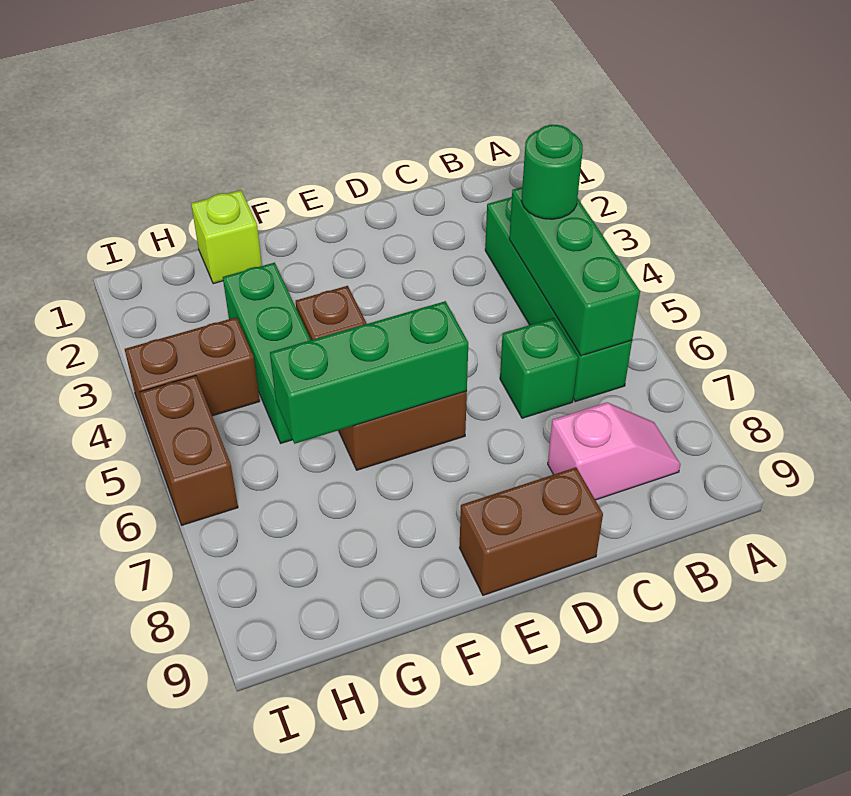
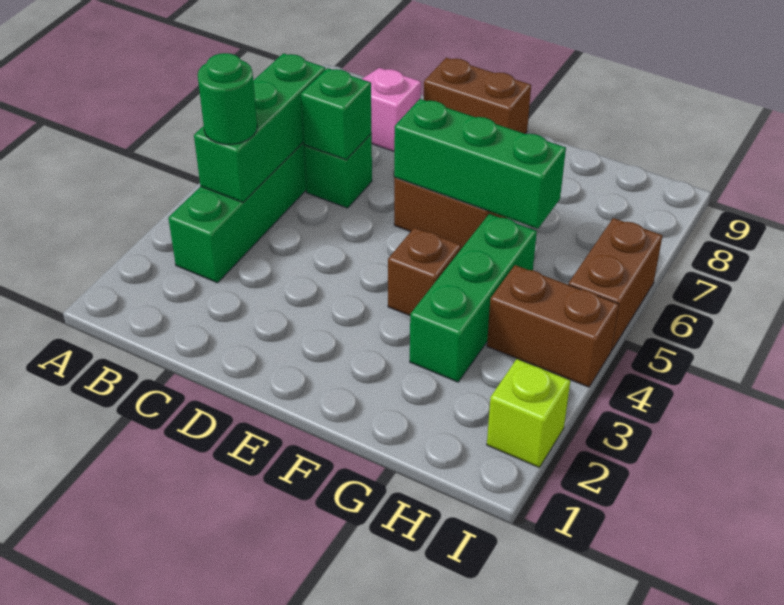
none -> green 1x1 brick [301,68,372,160]
lime 1x1 brick [191,190,262,284] -> lime 1x1 brick moved to [487,359,570,468]

